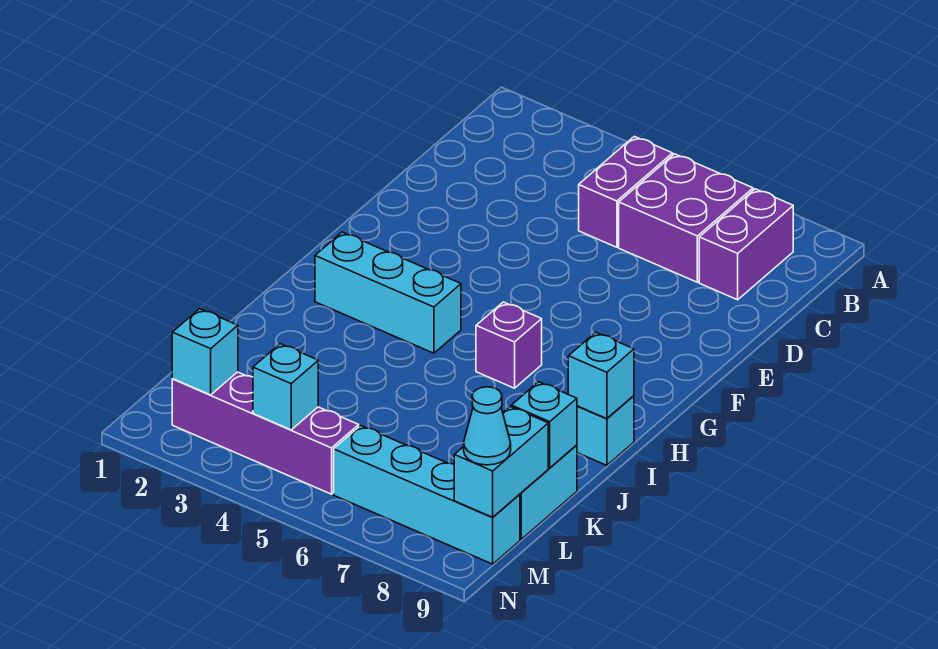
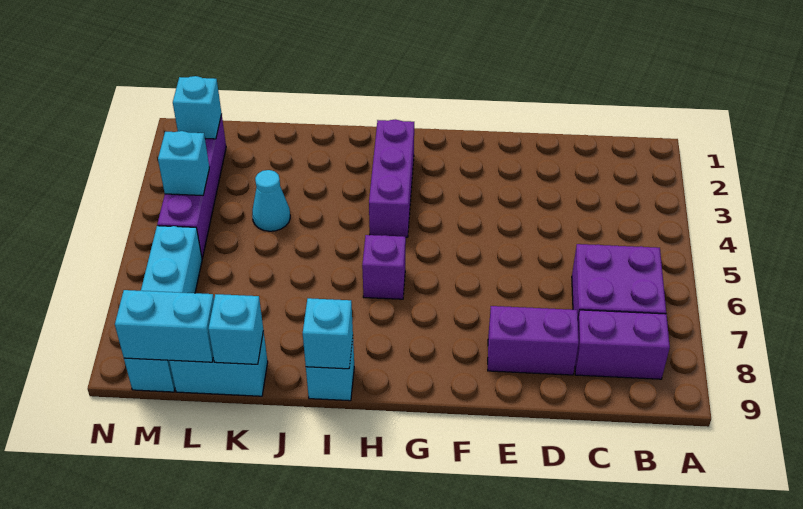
purple 1x2 brick [579,136,673,247] -> purple 1x2 brick moved to [488,306,579,375]
cyan 1x3 brick [315,232,461,353] -> purple 1x3 brick [369,119,414,237]
cyan 1x1 cone [464,387,511,465] -> cyan 1x1 cone moved to [252,170,290,231]

